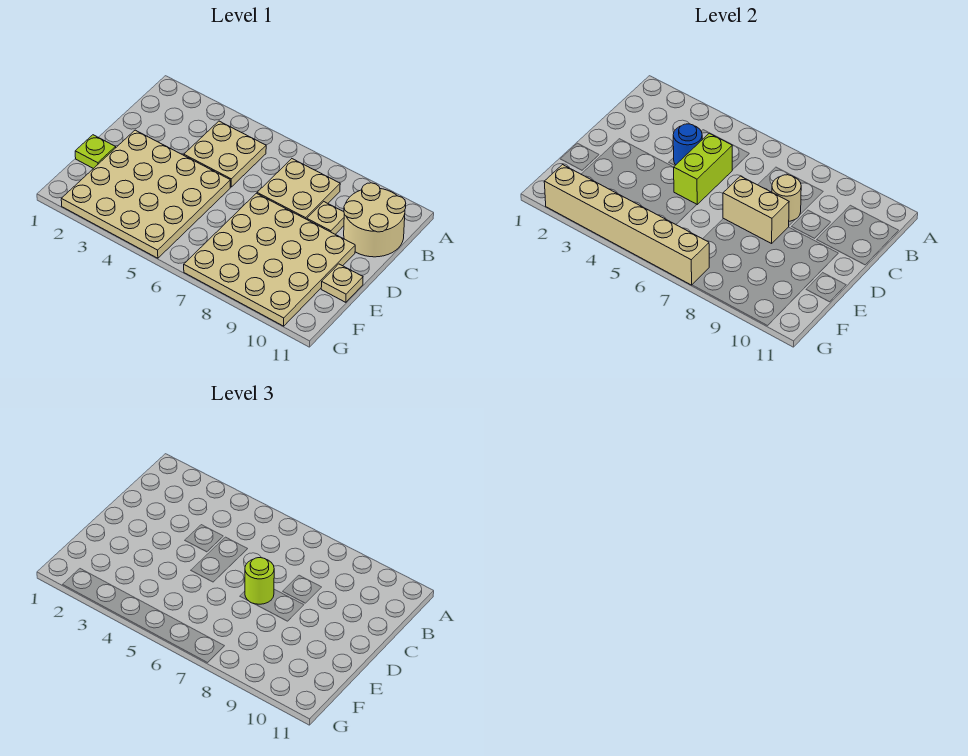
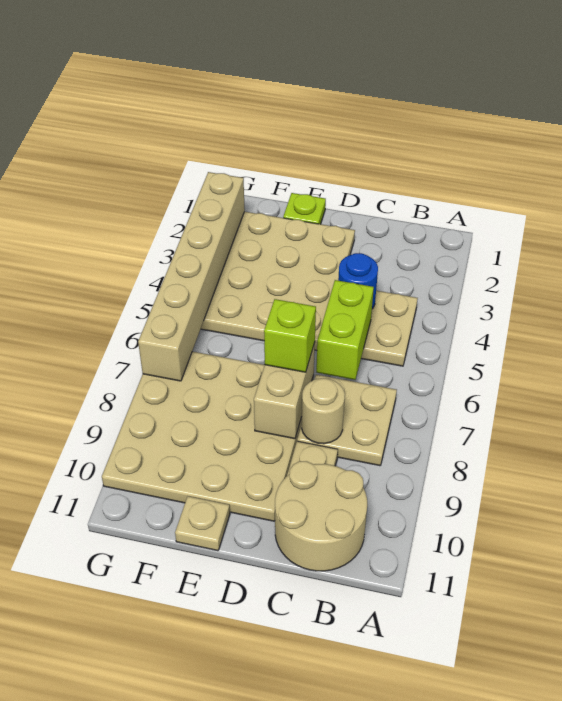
lime 1x2 brick [674,133,732,204] -> lime 1x2 brick turned to [316,280,374,380]
lime 1x1 round brick [245,558,274,604] -> lime 1x1 brick [264,299,316,372]

